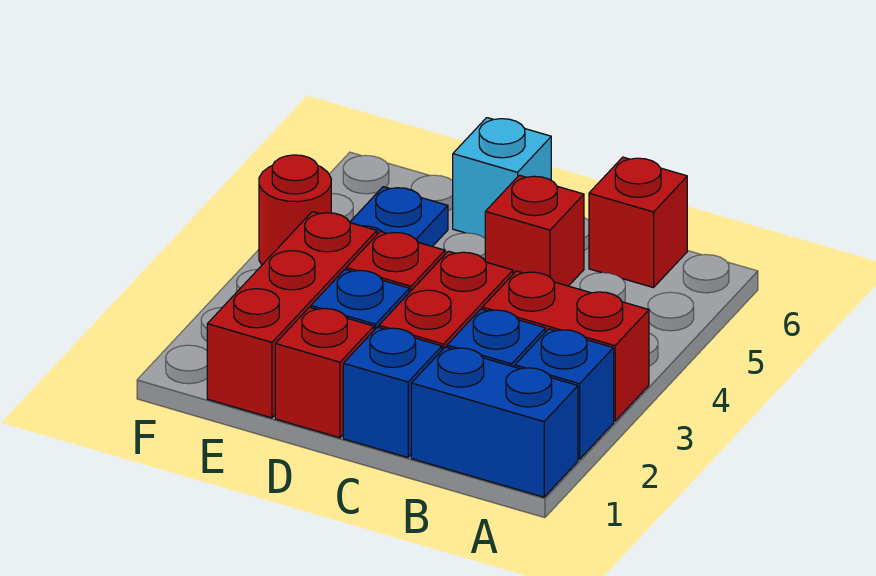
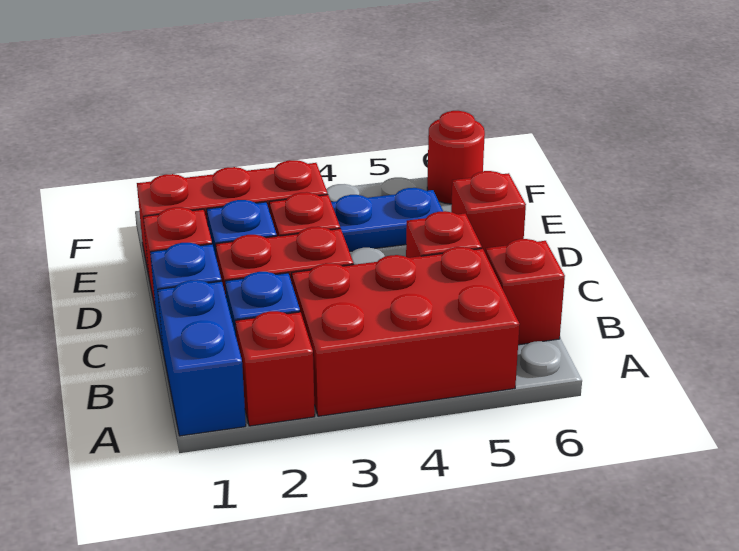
blue 1x1 brick [515,329,614,459] -> red 1x1 brick [235,311,315,426]
red 1x2 brick [482,271,649,421] -> red 2x3 brick [292,247,520,416]
cyan 1x1 brick [453,118,551,238] -> red 1x1 brick [451,171,526,254]
red 1x1 round brick [259,155,331,265] -> red 1x1 round brick moved to [427,111,485,204]

